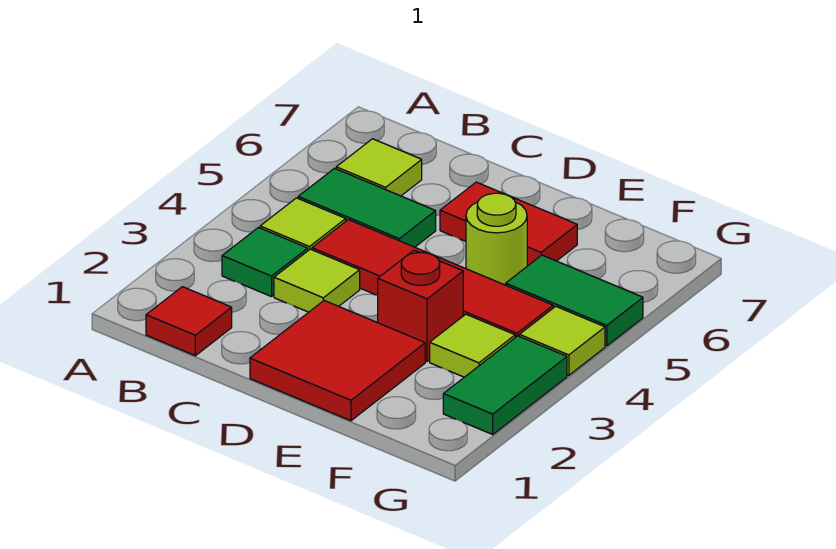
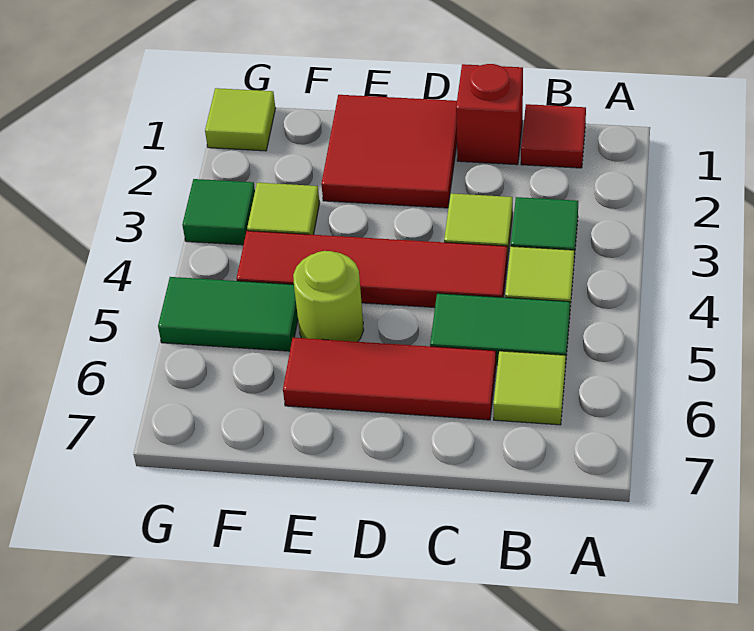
red 1x2 tile [440,182,577,266] -> red 1x3 tile [283,338,496,420]
red 1x1 brick [378,250,463,361] -> red 1x1 brick moved to [456,64,523,165]
green 1x2 tile [443,336,567,434] -> green 1x1 tile [182,179,255,245]
lime 1x1 tile [519,306,605,375] -> lime 1x1 tile moved to [205,88,275,151]

